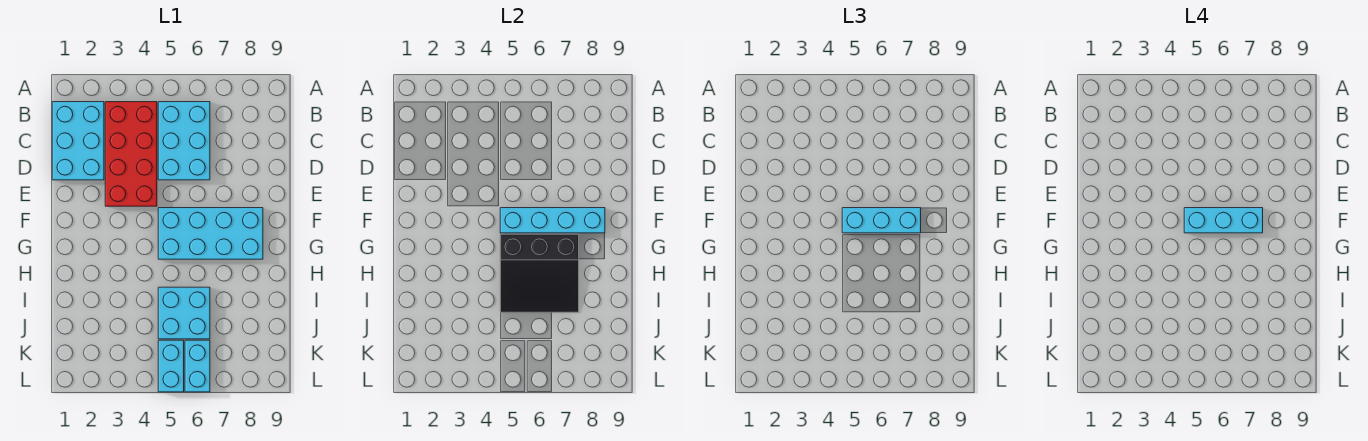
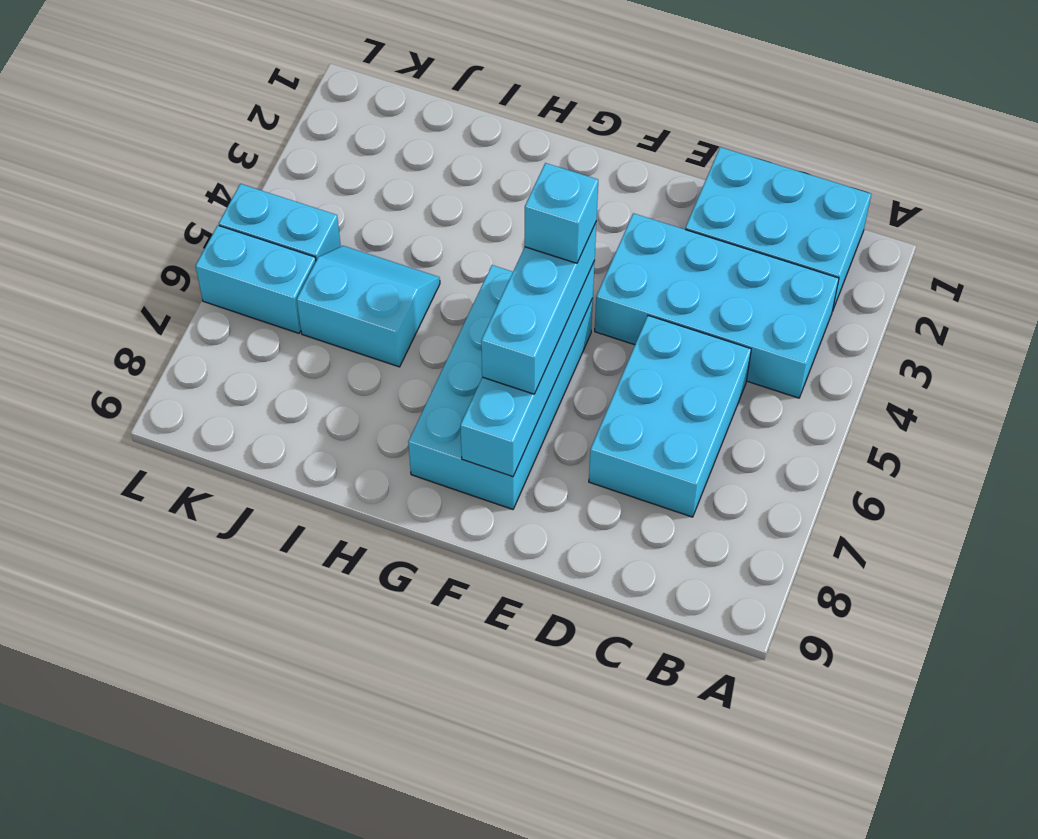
red 2x4 brick [105,102,157,206] -> cyan 2x4 brick [595,213,839,398]
cyan 2x3 brick [158,102,210,180] -> cyan 2x3 brick turned to [589,316,751,517]
cyan 1x3 brick [1184,208,1263,233] -> cyan 1x1 brick [525,163,598,263]
black 3x3 slope [500,234,579,312] -> none
cyan 2x2 brick [158,287,210,339] -> cyan 2x2 slope [297,246,440,367]

